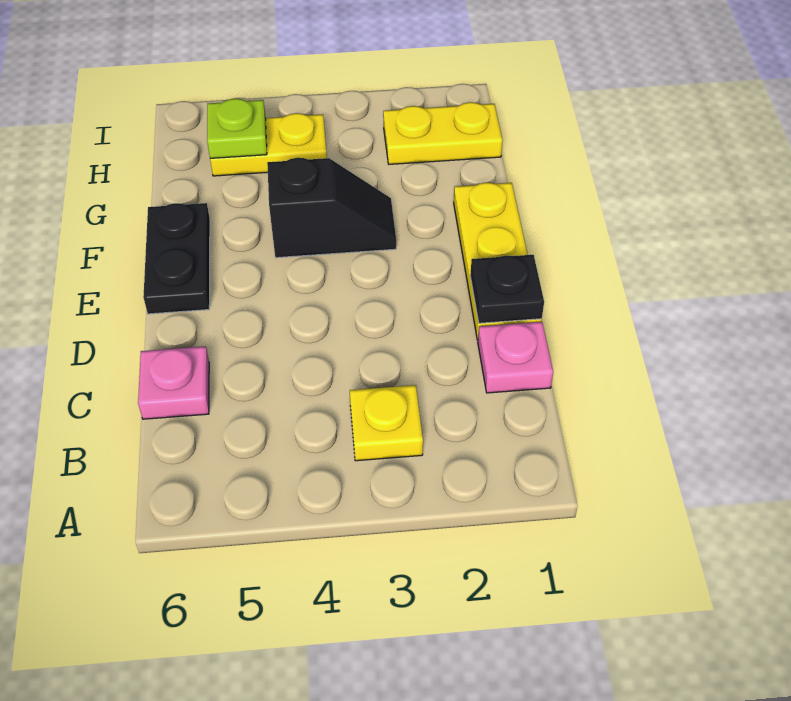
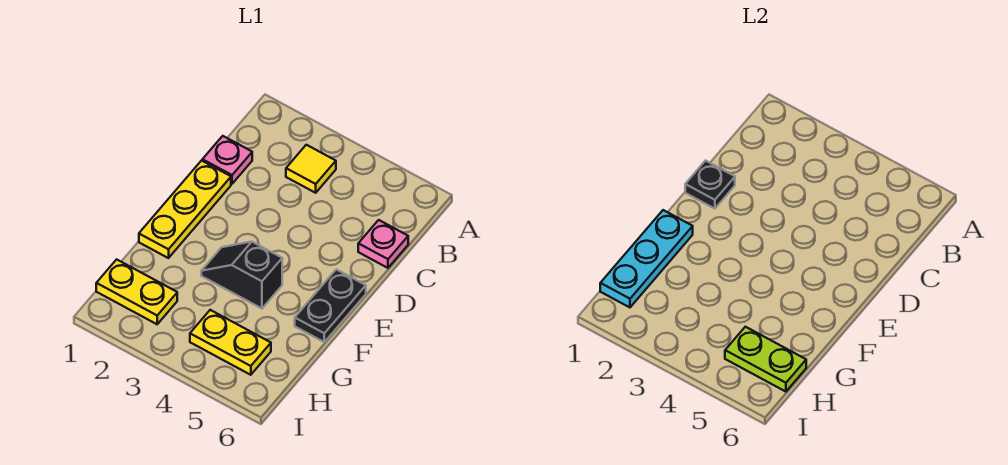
yellow 1x1 plate [350,385,423,461] -> yellow 1x1 tile [286,145,336,193]
none -> cyan 1x3 plate [600,210,693,307]
lime 1x1 plate [207,99,267,158] -> lime 1x2 plate [725,327,806,392]

